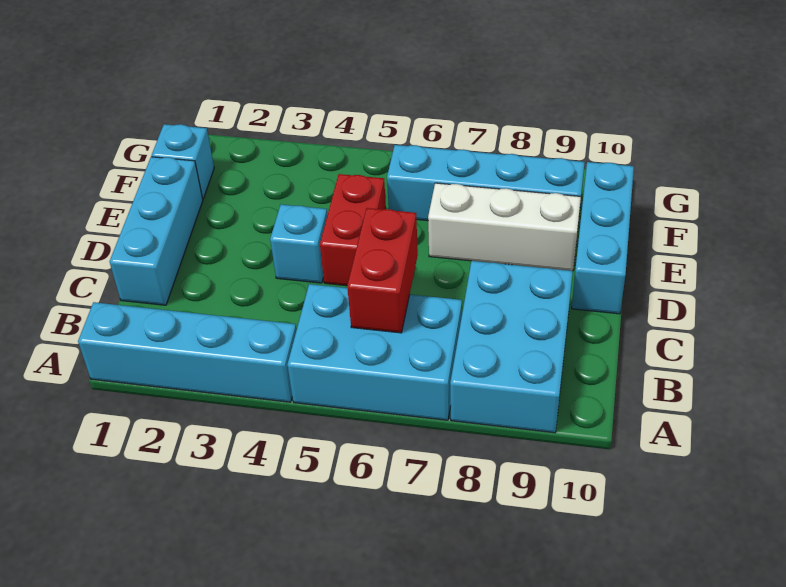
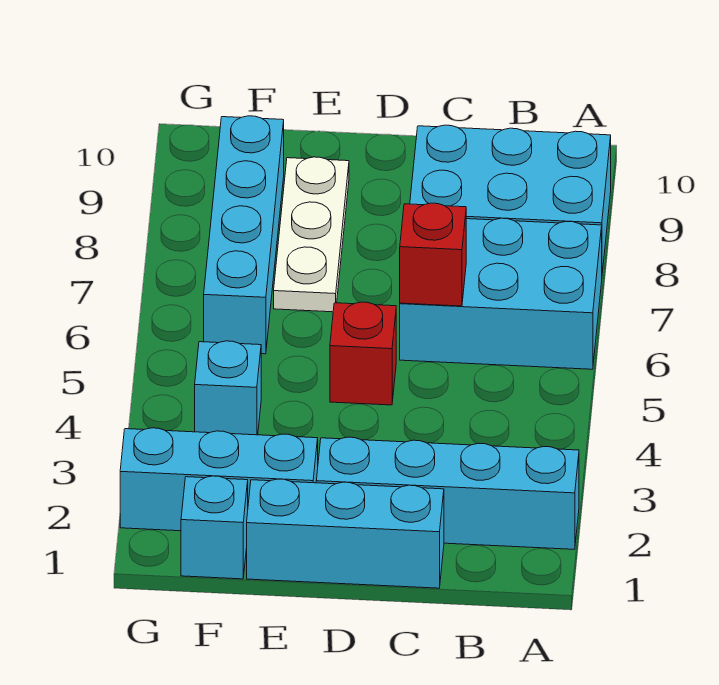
cyan 1x4 brick [78,302,296,402] -> cyan 1x4 brick turned to [316,437,579,549]
cyan 2x3 brick [287,284,462,420] -> cyan 2x3 brick turned to [400,218,602,369]
red 1x2 brick [347,208,418,333] -> red 1x1 brick [400,203,466,306]
cyan 1x1 brick [270,204,327,283] -> cyan 1x1 brick moved to [195,341,261,435]
red 1x2 brick [320,174,386,286] -> red 1x1 brick [330,302,396,405]
cyan 1x3 brick [572,162,634,314] -> cyan 1x3 brick moved to [120,428,318,531]
white 1x3 brick [428,183,581,271] -> white 1x3 plate [274,157,349,312]

